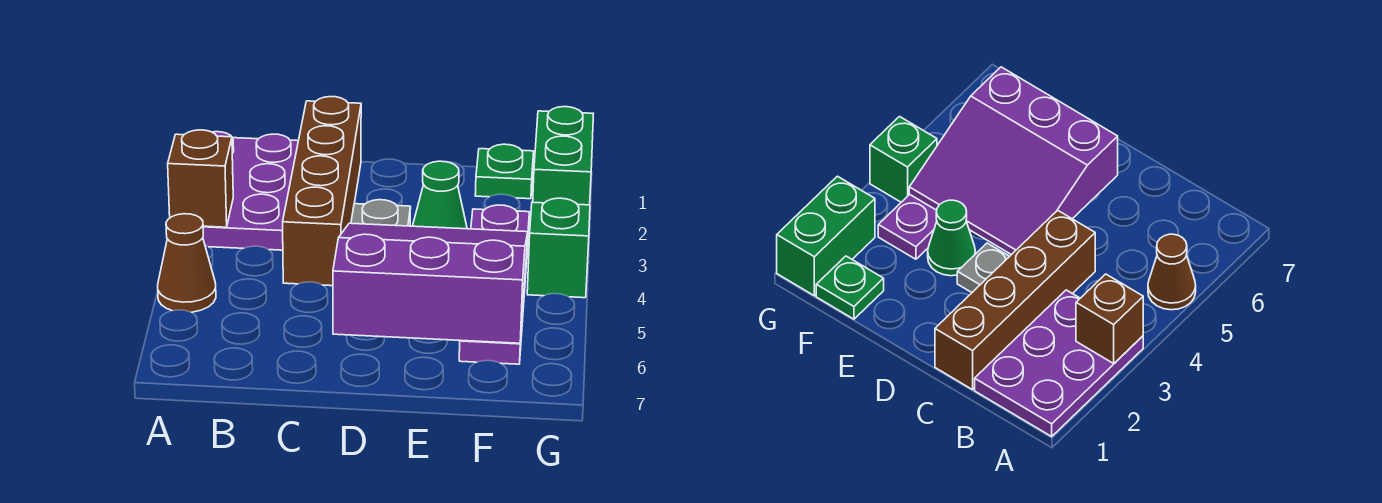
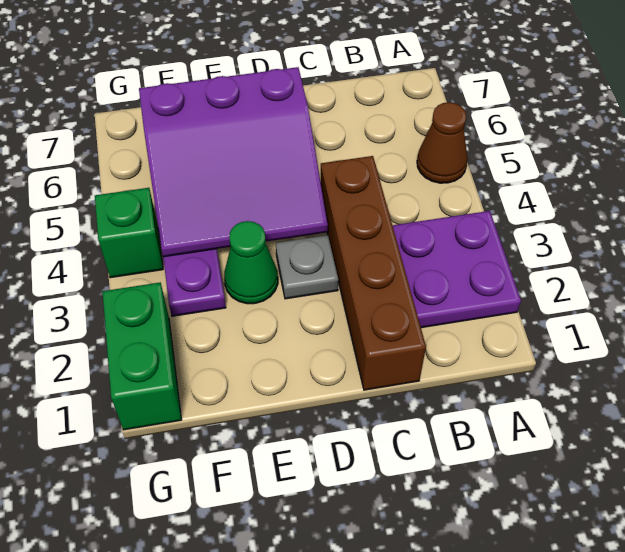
purple 2x3 plate [203,132,298,250] -> purple 2x2 plate [393,211,521,328]
brown 1x1 brick [168,130,233,227] -> none
green 1x1 plate [475,144,534,199] -> none

